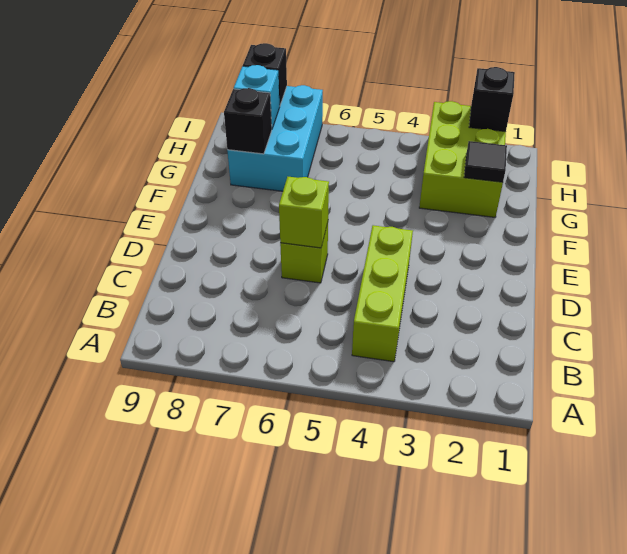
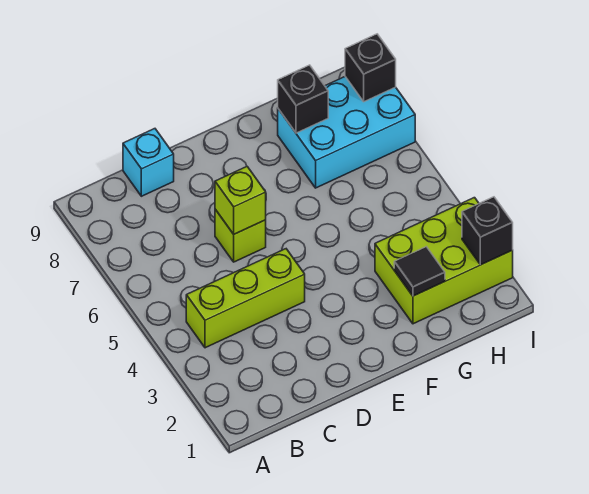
cyan 1x1 brick [234,65,280,128] -> cyan 1x1 brick moved to [123,129,174,196]

